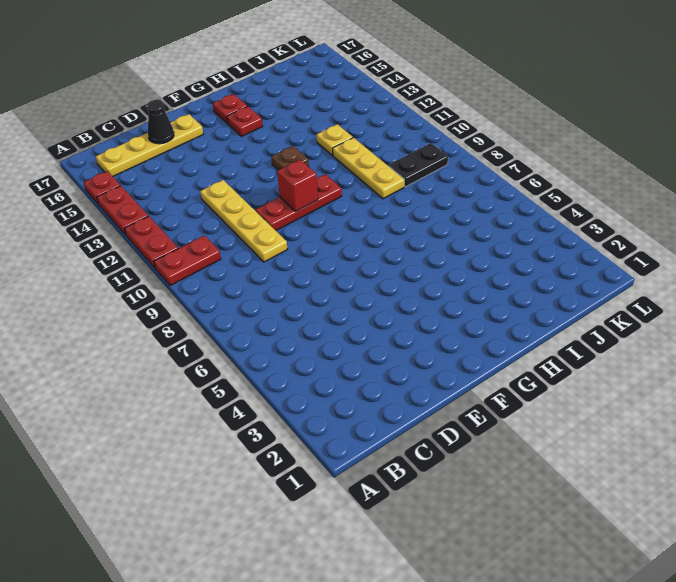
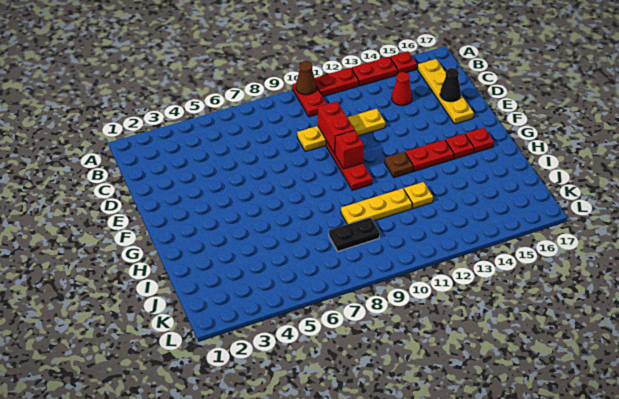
none -> brown 1x1 cone [296,61,316,95]
none -> red 1x1 cone [392,72,412,106]
none -> red 1x2 brick [318,101,354,154]
none -> red 1x2 plate [405,140,454,171]
black 1x2 plate [389,143,448,187] -> black 1x2 plate turned to [329,217,380,251]

